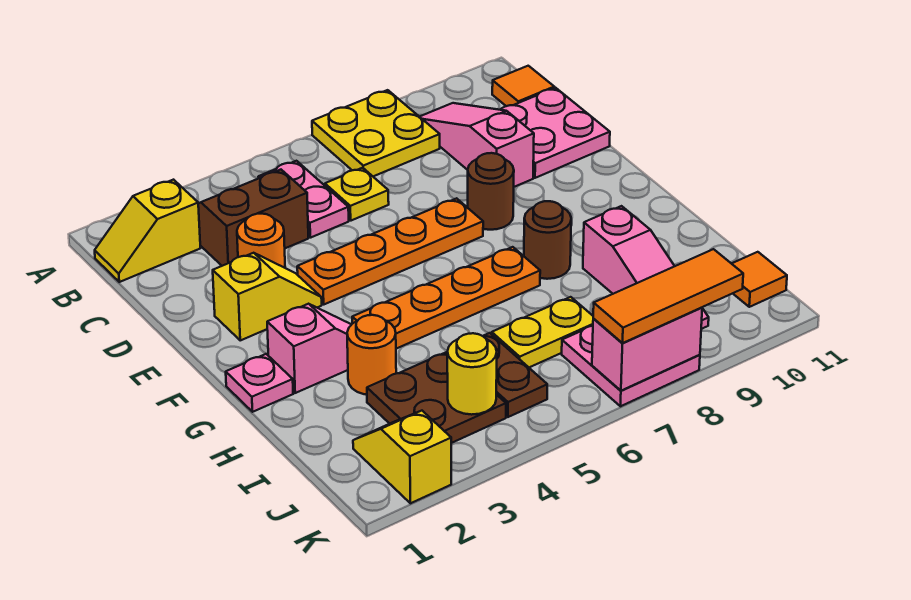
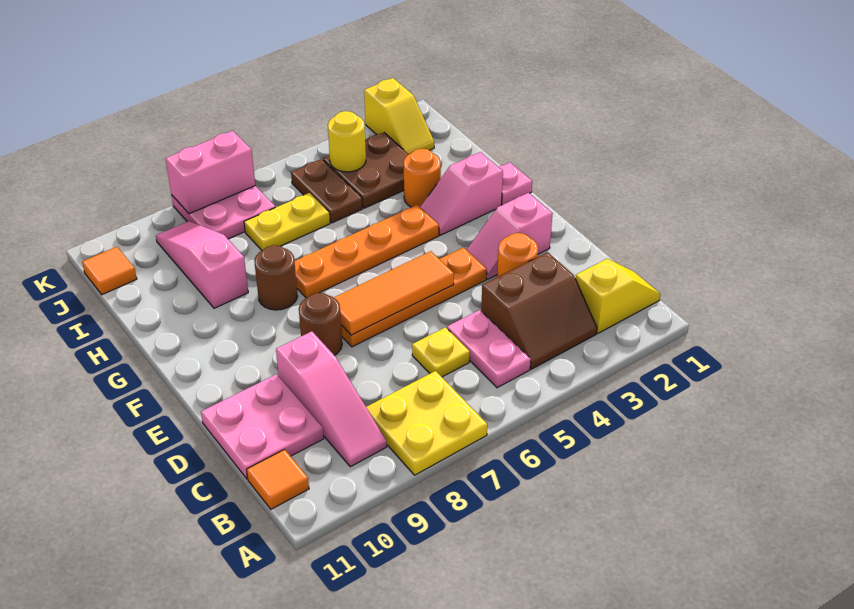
yellow 1x2 slope [213,253,322,340] -> pink 1x2 slope [467,193,553,279]
orange 1x3 tile [593,249,743,343] -> orange 1x3 tile moved to [334,251,454,335]

